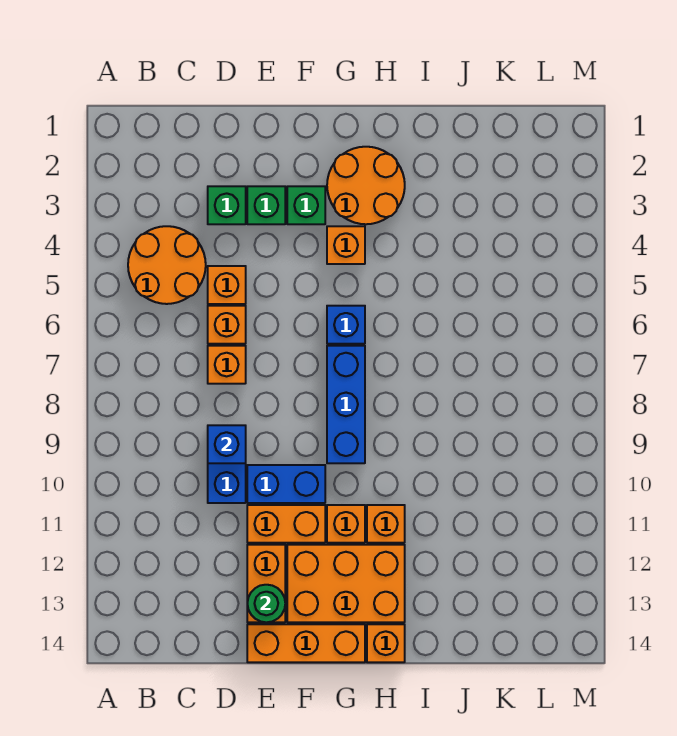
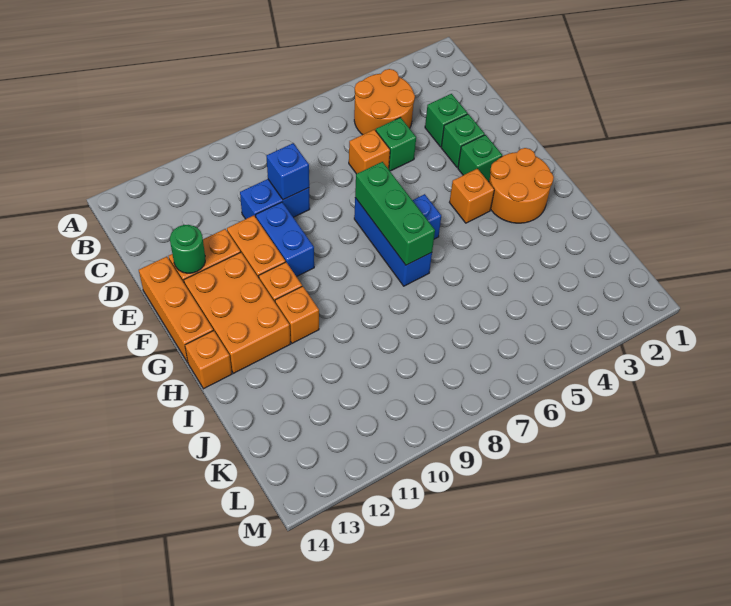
orange 1x1 brick [208,266,246,304] -> green 1x1 brick [376,117,416,171]
orange 1x1 brick [208,346,246,384] -> none
none -> green 1x3 brick [355,162,435,265]
blue 1x3 brick [327,346,365,463] -> blue 1x3 brick turned to [354,198,432,286]

